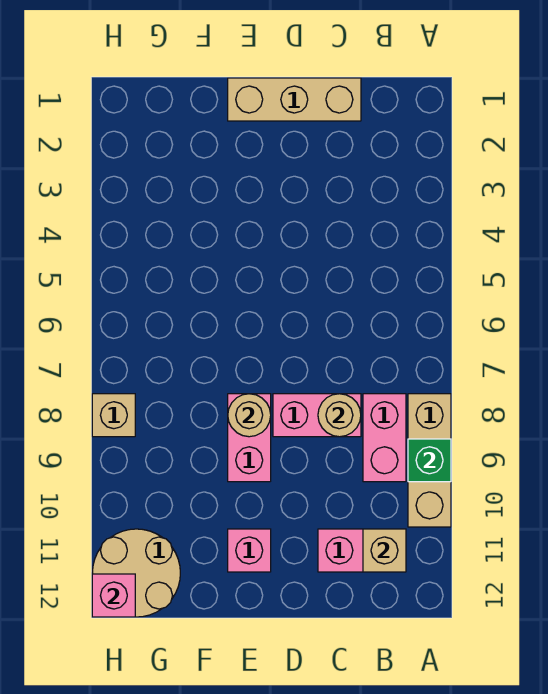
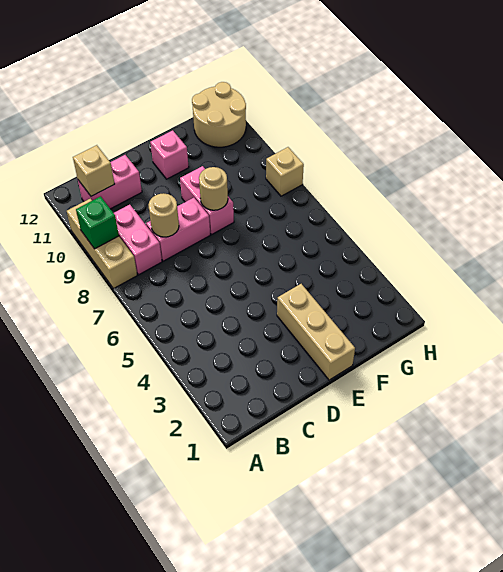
tan 1x3 brick [228,78,361,121] -> tan 1x3 brick turned to [277,284,355,380]
pink 1x1 brick [92,574,135,617] -> none

